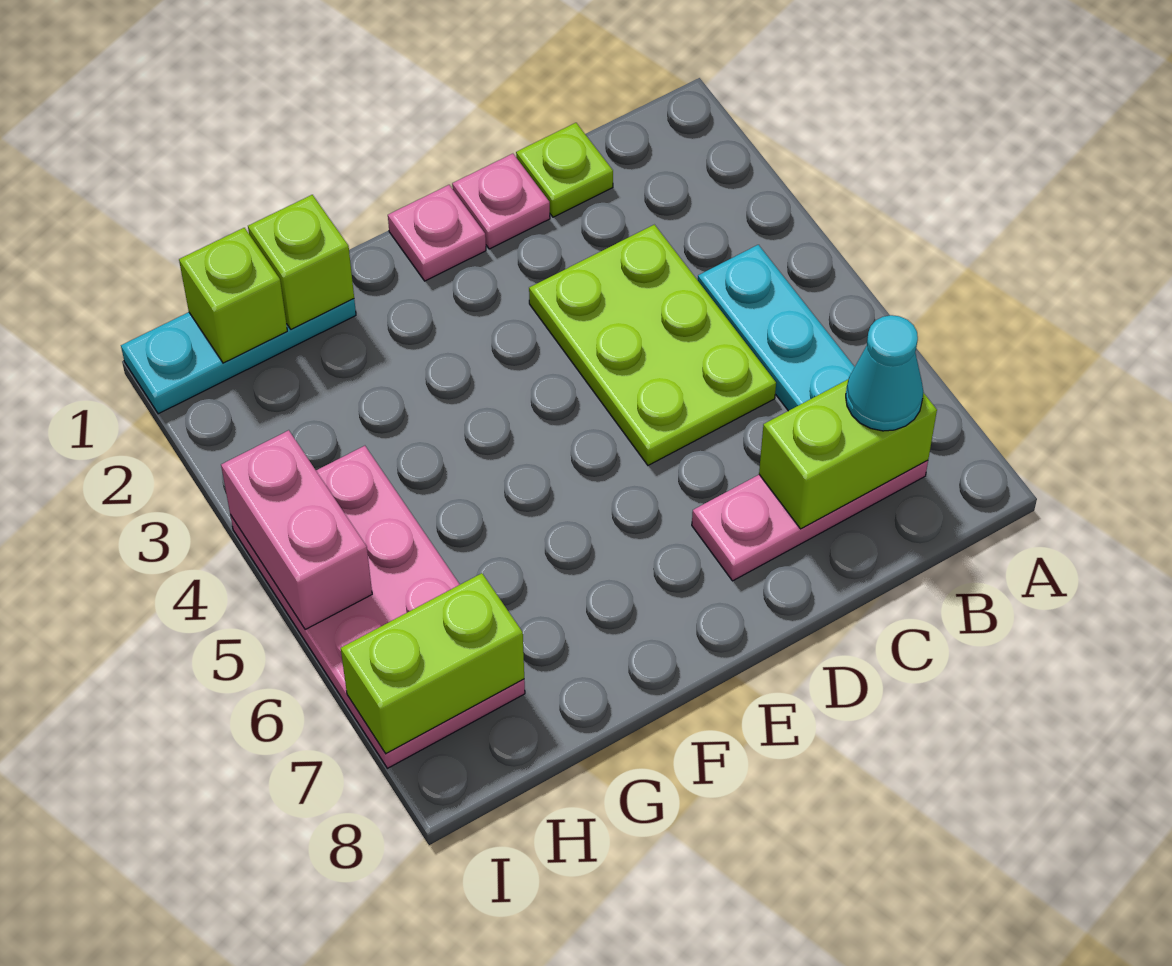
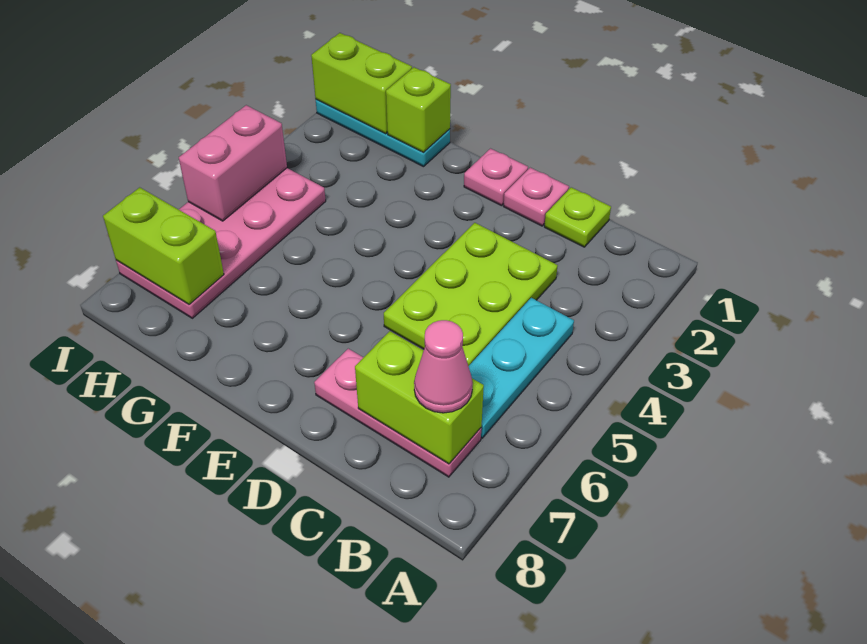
cyan 1x1 cone [846,315,924,431] -> pink 1x1 cone [414,320,473,413]
lime 1x1 brick [179,228,287,363] -> lime 1x2 brick [311,33,412,134]

